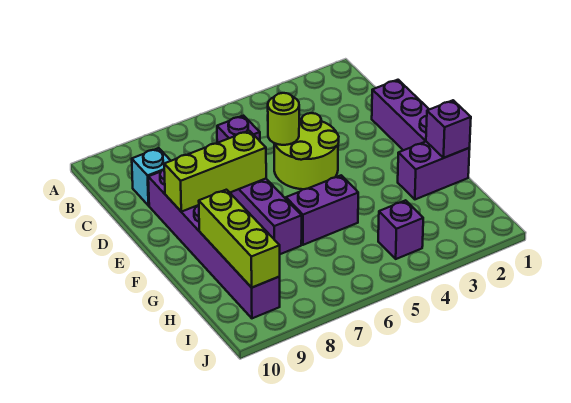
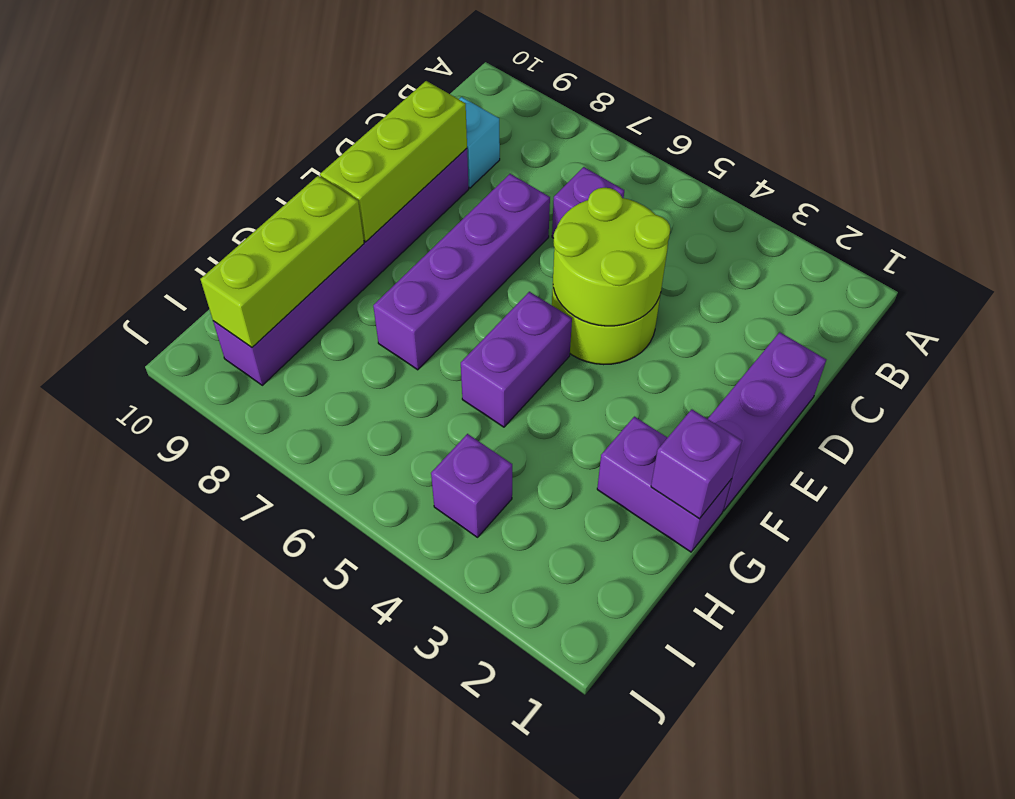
lime 1x1 round brick [268,93,299,145] -> lime 2x2 round brick [553,188,670,326]
lime 1x3 brick [164,131,266,212] -> lime 1x3 brick turned to [320,81,467,242]
purple 1x2 brick [286,175,358,245] -> purple 1x2 brick turned to [461,292,572,427]

